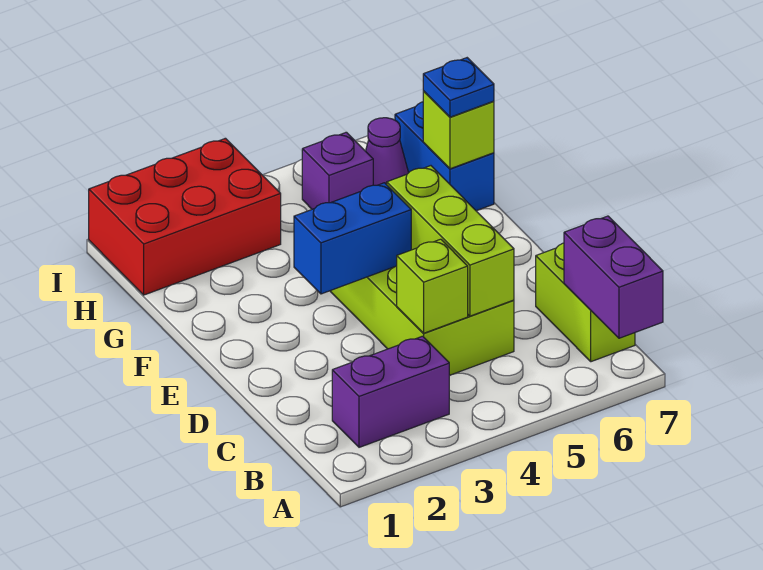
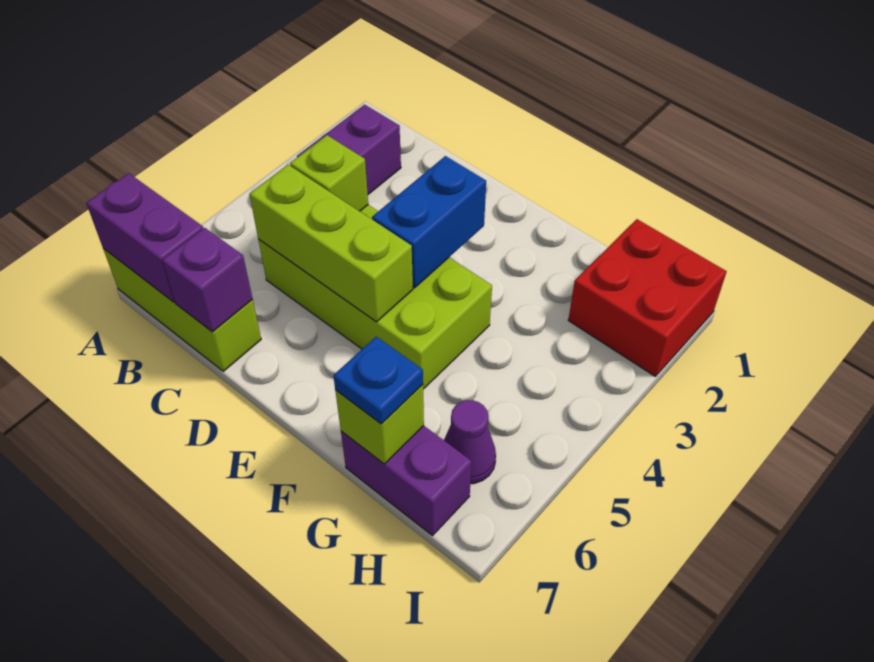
lime 1x2 brick [536,243,635,362] -> lime 1x3 brick [103,249,261,371]
blue 1x2 brick [395,102,494,211] -> purple 1x2 brick [341,426,471,536]
red 2x3 brick [89,138,281,295] -> red 2x2 brick [568,219,727,376]
purple 1x1 brick [302,132,373,209] -> purple 1x1 brick moved to [162,228,253,332]

